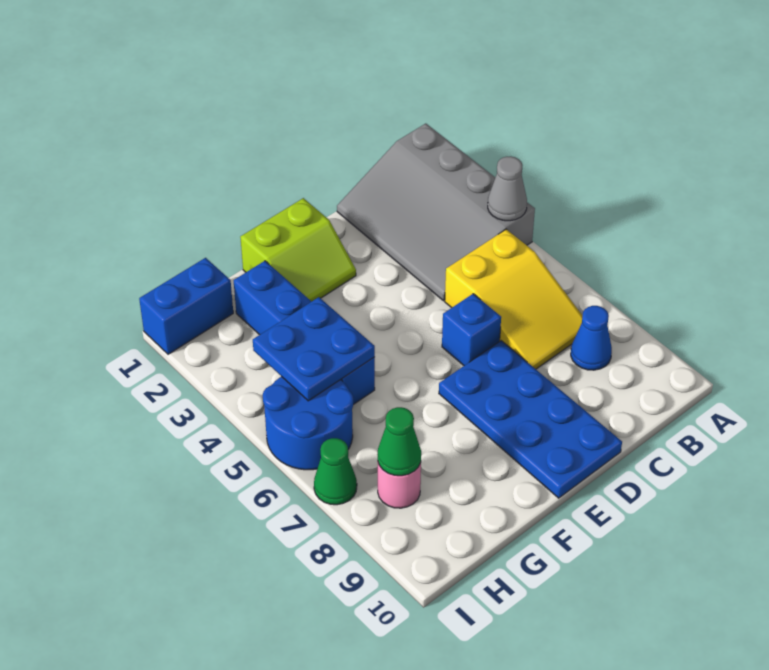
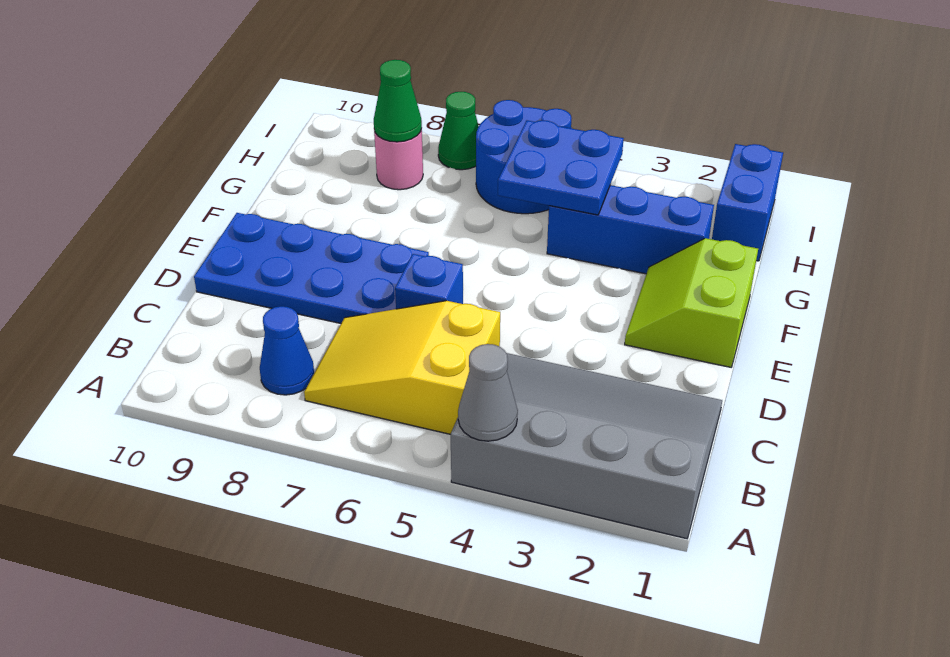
blue 1x4 brick [234,261,375,405] -> blue 1x3 brick [547,185,714,274]

